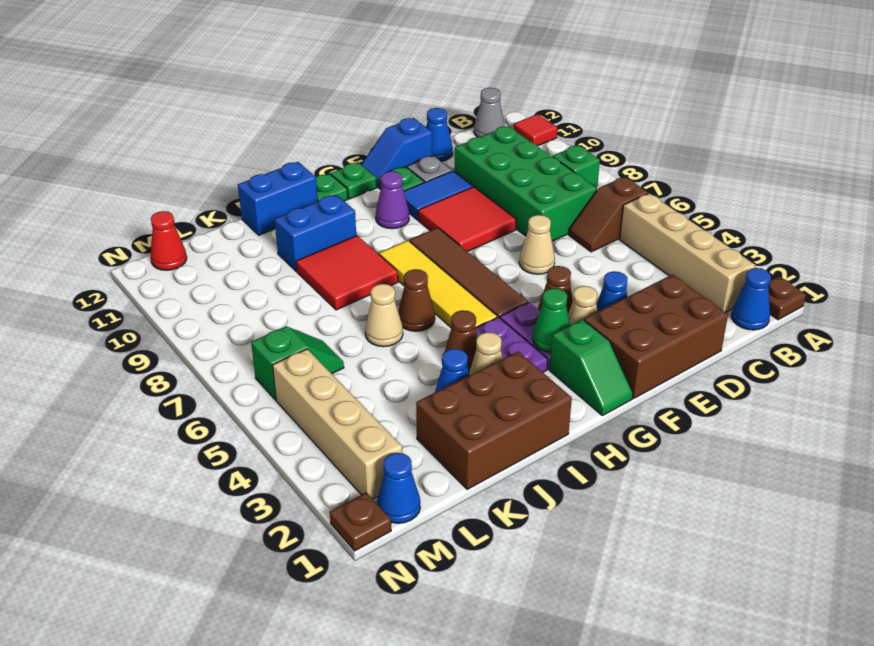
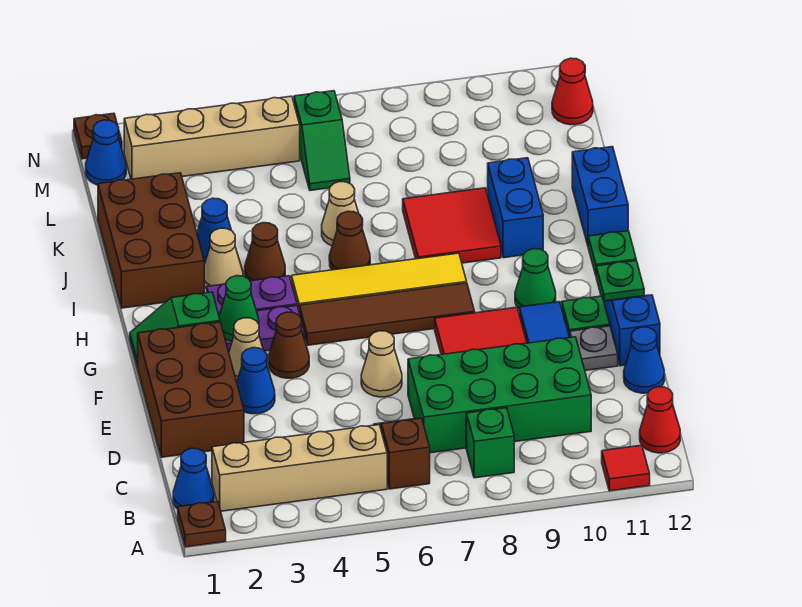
grey 1x1 cone [474,88,505,137] -> red 1x1 cone [640,387,680,453]
purple 1x1 cone [376,171,409,229] -> green 1x1 cone [515,249,556,308]

